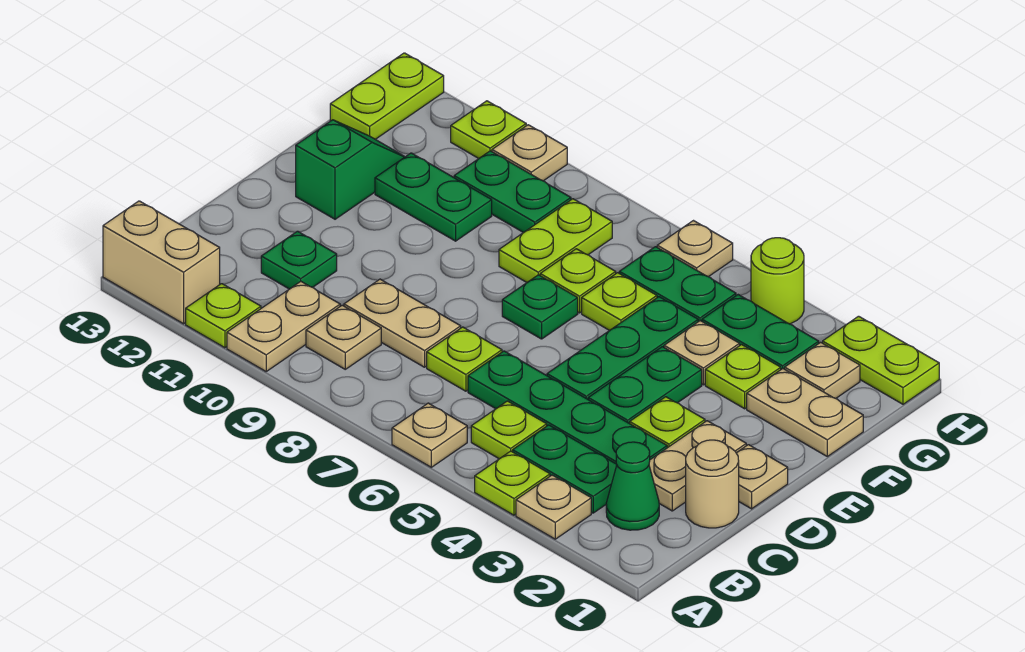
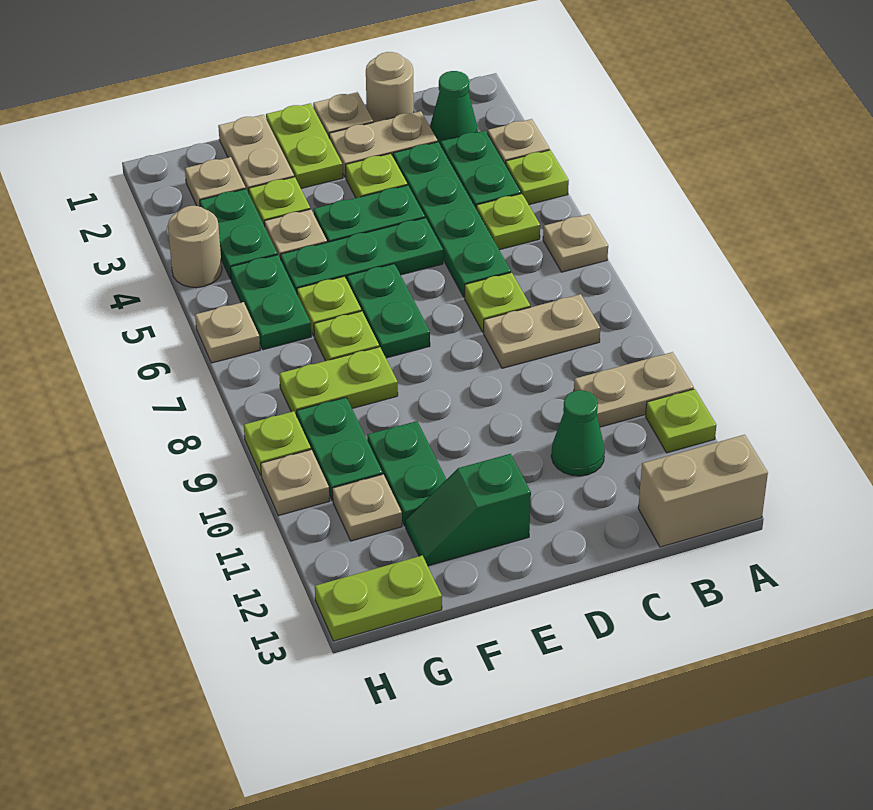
tan 1x2 brick [103,201,220,324] -> tan 1x2 brick turned to [638,435,768,547]
tan 1x1 plate [306,305,381,369] -> tan 1x1 plate moved to [332,474,402,541]
tan 1x2 plate [344,279,461,367] -> tan 1x2 plate turned to [484,294,600,368]
green 1x1 plate [261,231,337,289] -> green 1x1 cone [551,390,605,476]
green 1x1 plate [502,275,578,339] -> green 1x2 plate [347,264,430,358]
lime 1x2 plate [823,316,939,404] -> lime 1x2 plate moved to [266,103,343,188]
lime 1x1 round brick [751,238,804,324] -> tan 1x1 round brick [168,206,222,288]
lime 1x1 plate [451,101,526,158] -> lime 1x1 plate moved to [244,411,311,475]

